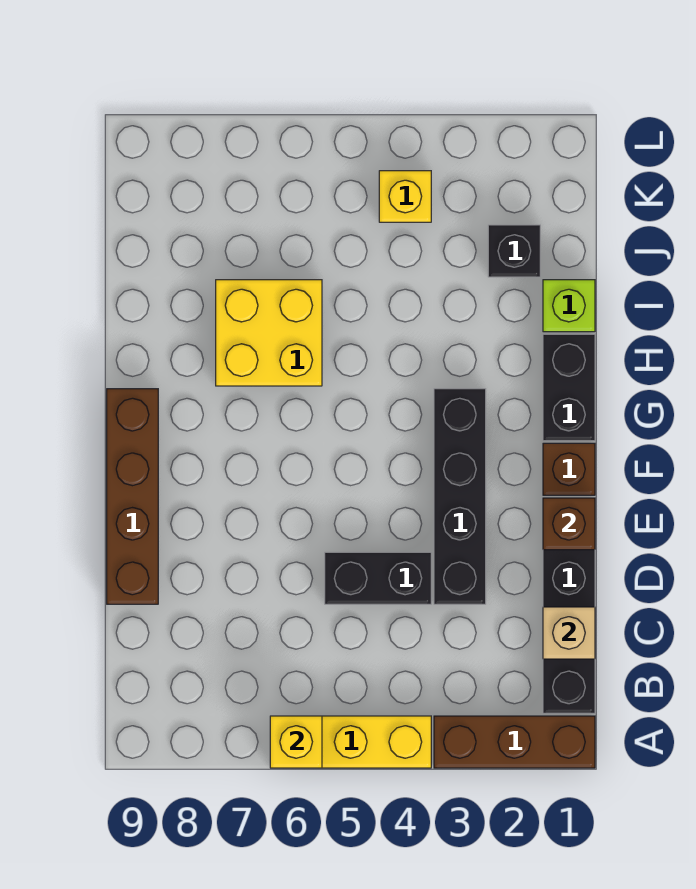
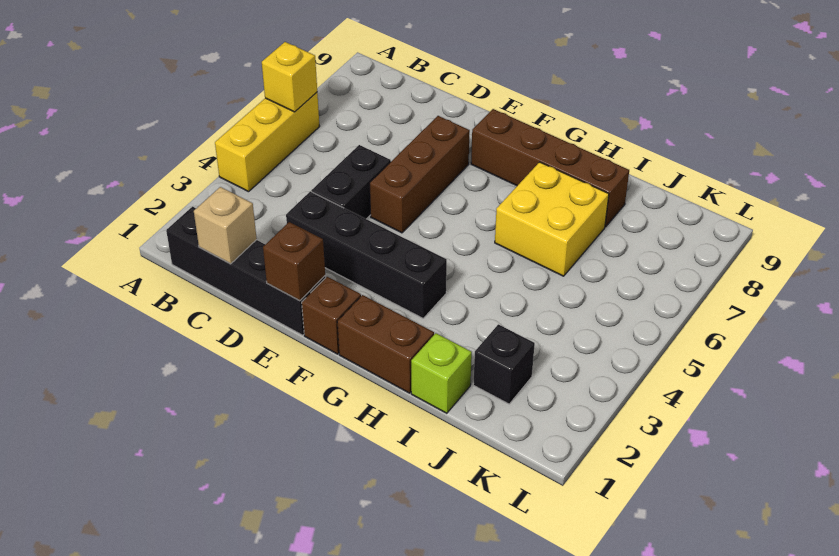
brown 1x3 brick [434,716,595,768] -> brown 1x3 brick moved to [370,116,470,233]
brown 1x4 brick [107,389,158,604] -> brown 1x4 brick moved to [471,109,629,227]
black 1x2 brick [543,334,595,441] -> brown 1x2 brick [337,295,434,393]
yellow 1x1 brick [379,171,431,222] -> none

